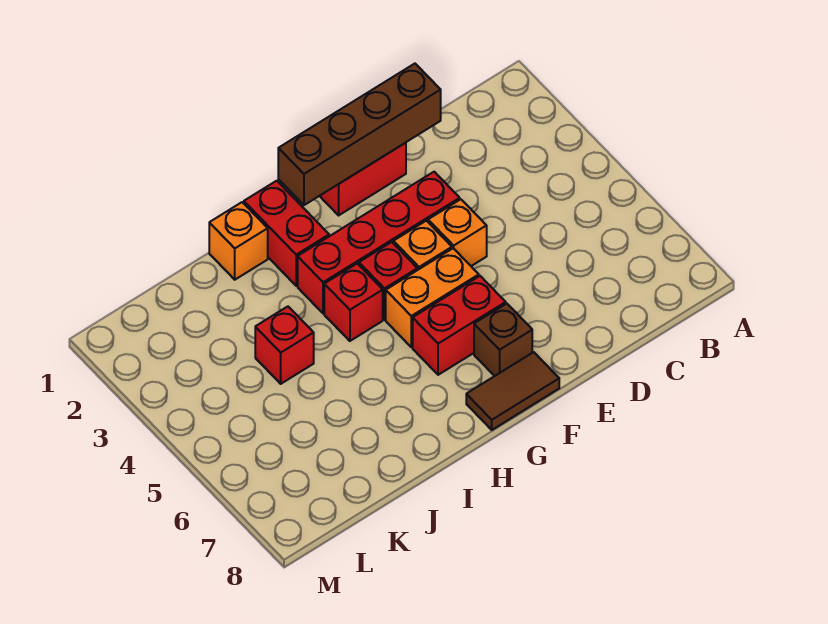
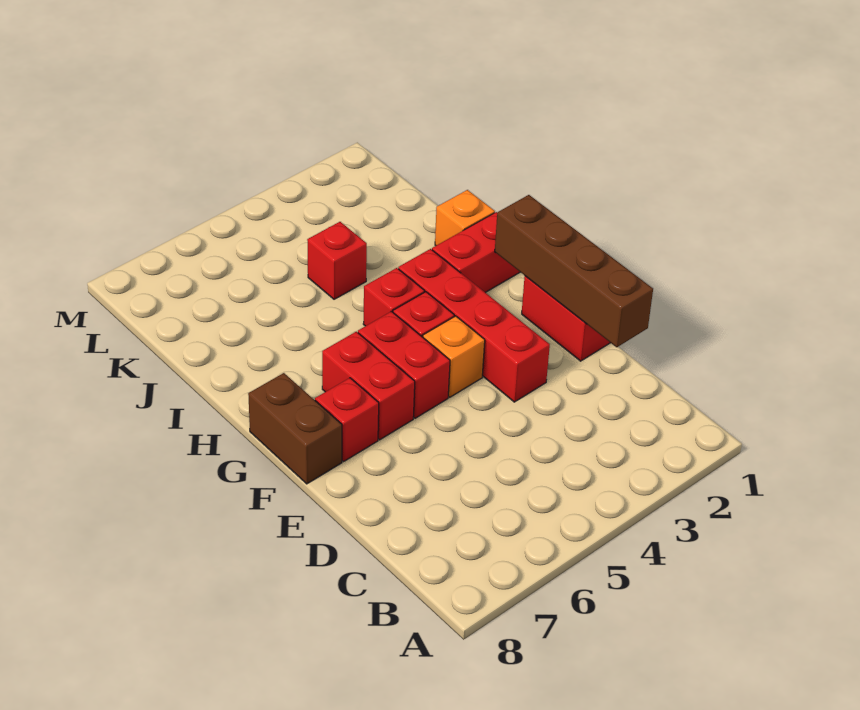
orange 1x1 brick [428,199,487,266] -> none
orange 1x2 brick [386,248,479,347] -> red 1x2 brick [358,311,450,418]
brown 1x1 brick [474,304,532,376] -> red 1x1 brick [315,378,379,461]
brown 1x2 tile [466,352,559,430] -> brown 1x2 brick [248,373,342,484]

